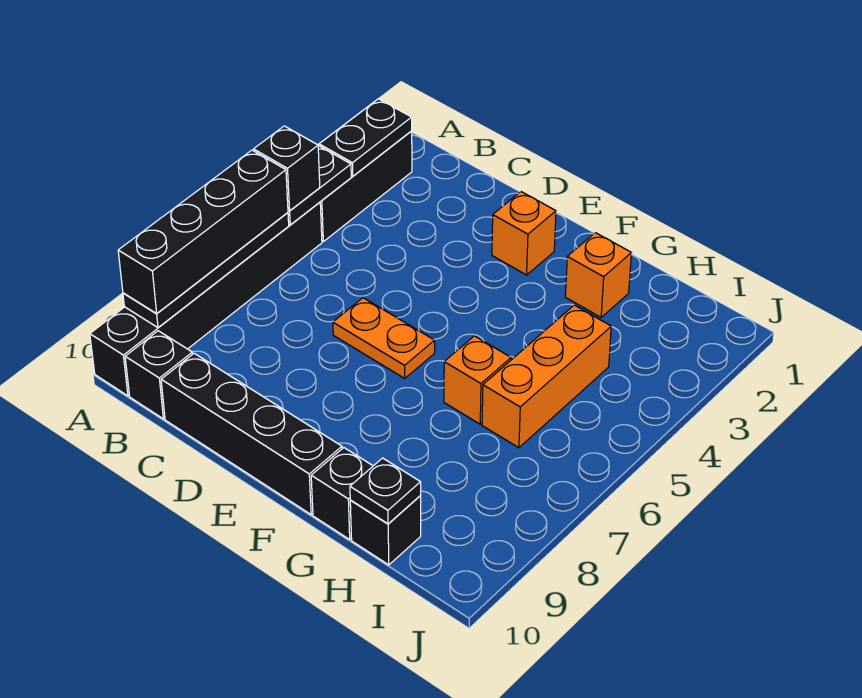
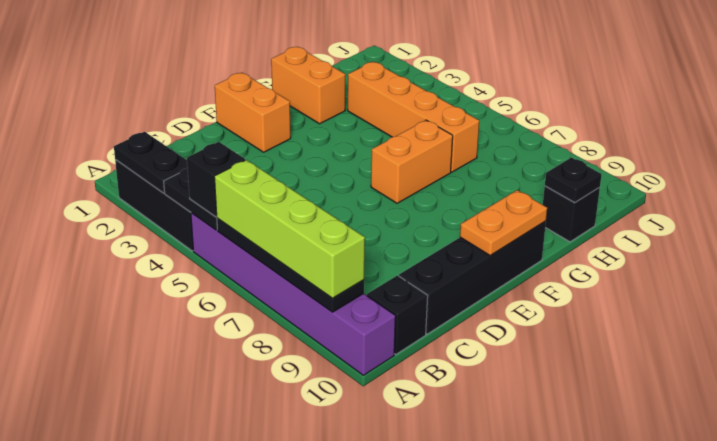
black 1x6 brick [90,202,322,396] -> purple 1x6 brick [191,213,396,375]
black 1x4 brick [118,150,288,313] -> lime 1x4 brick [214,160,365,298]
orange 1x2 plate [333,298,435,378] -> orange 1x2 plate moved to [460,190,547,256]
orange 1x1 brick [492,192,556,275] -> orange 1x2 brick [215,73,291,152]
orange 1x1 brick [565,233,631,317] -> orange 1x2 brick [271,47,345,124]
orange 1x1 brick [444,336,511,424] -> orange 1x2 brick [371,120,453,203]
black 1x1 brick [311,448,373,539] -> none
orange 1x3 brick [482,305,611,448] -> orange 1x4 brick [348,62,479,172]

